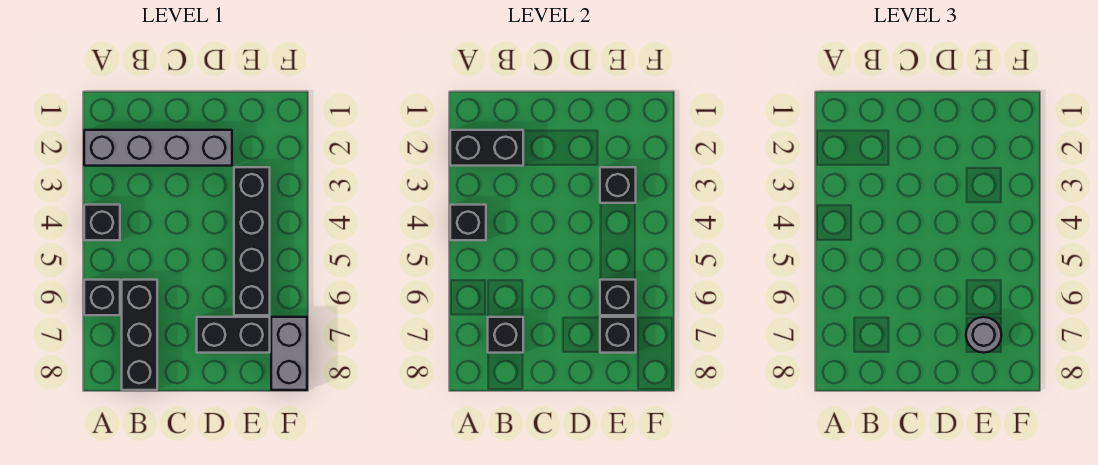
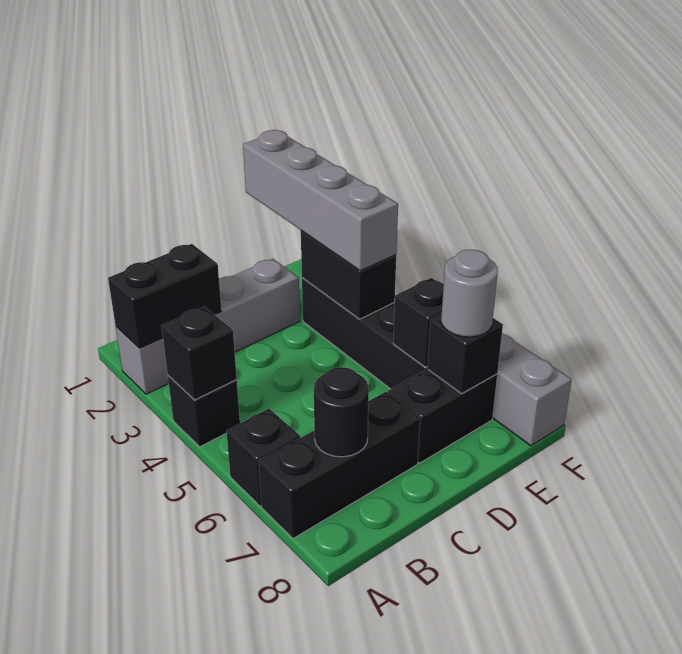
black 1x3 brick [122,280,157,390] -> black 1x3 brick turned to [259,392,420,539]
black 1x1 brick [488,317,523,353] -> black 1x1 round brick [314,367,369,457]
none -> grey 1x4 brick [243,130,398,271]
black 1x1 brick [600,167,636,203] -> black 1x2 brick [301,231,396,319]

